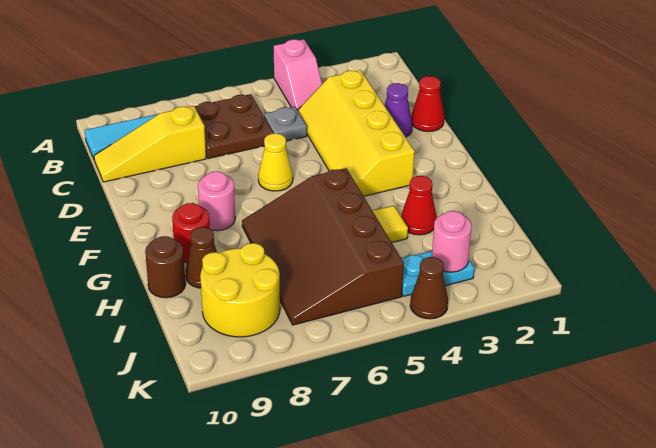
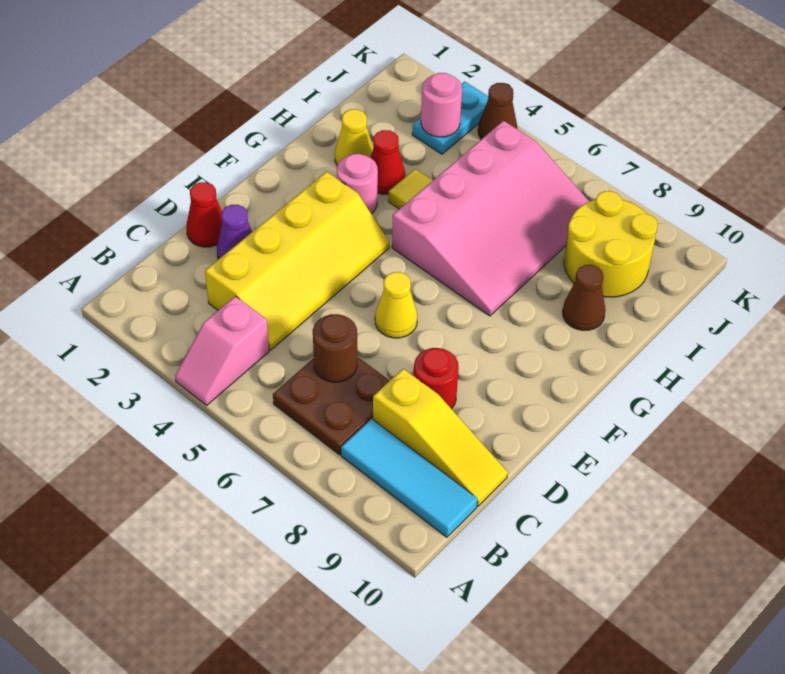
pink 1x2 slope [274,39,322,110] -> pink 1x2 slope turned to [175,296,269,405]
grey 1x1 plate [264,107,307,141] -> none
pink 1x1 round brick [198,171,235,231] -> pink 1x1 round brick moved to [337,154,378,214]
brown 3x4 slope [242,168,404,325] -> pink 3x4 slope [392,121,589,316]
red 1x1 round brick [172,203,210,263] -> red 1x1 round brick moved to [414,348,459,409]
none -> yellow 1x1 cone [335,109,373,166]
brown 1x1 round brick [145,236,185,298] -> brown 1x1 round brick moved to [313,314,357,382]
cyan 1x2 plate [402,251,474,296] -> cyan 1x2 plate turned to [412,82,488,154]

